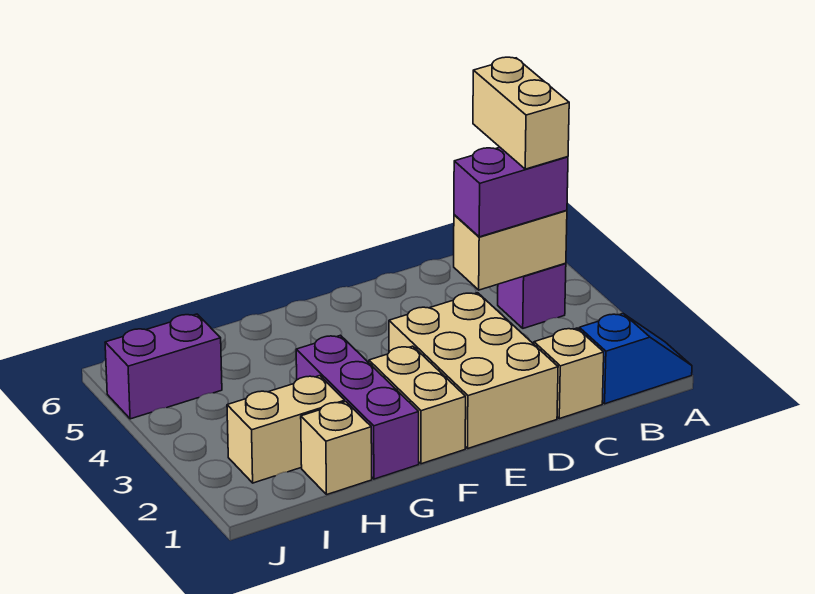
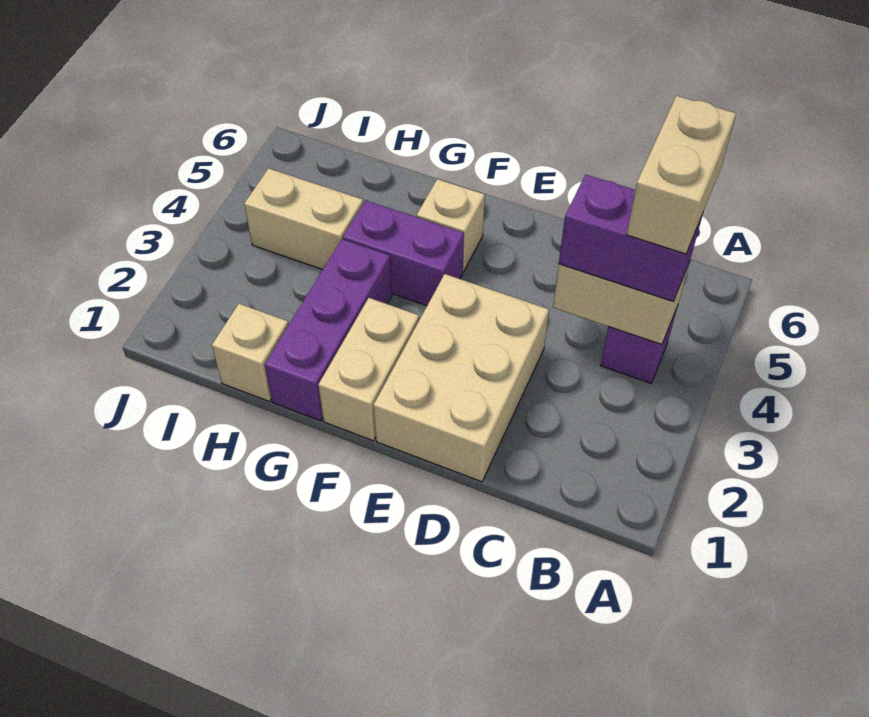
blue 1x2 slope [579,314,692,404] -> none
tan 1x1 brick [534,328,604,419] -> tan 1x1 brick moved to [417,179,485,272]
tan 1x2 brick [227,376,345,483] -> tan 1x2 brick moved to [244,168,363,270]
purple 1x2 brick [105,314,222,419] -> purple 1x2 brick moved to [343,200,464,306]

